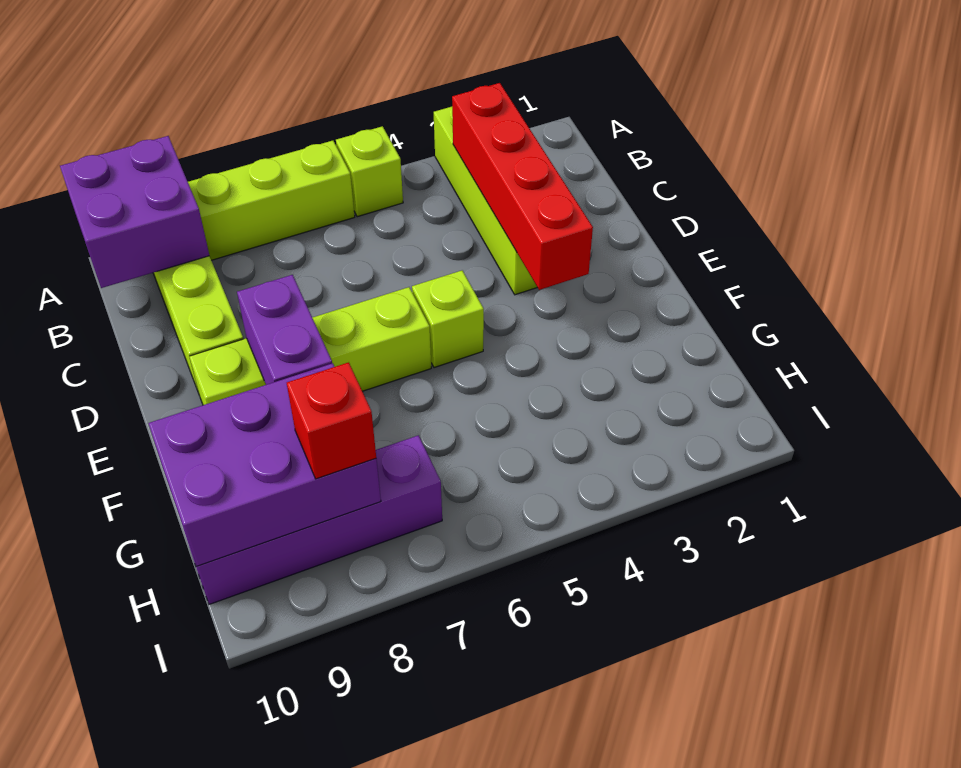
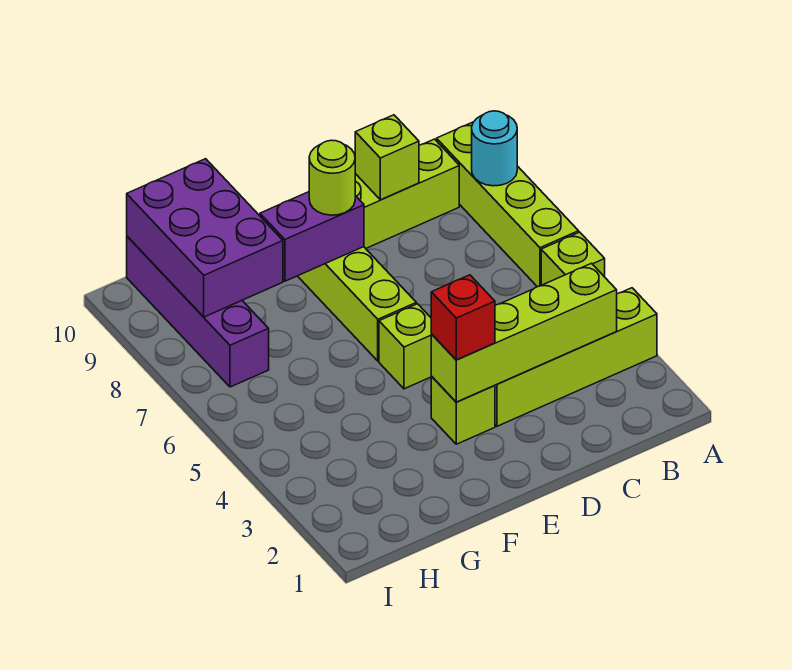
none -> cyan 1x1 round brick [472,111,517,186]
purple 2x2 brick [60,136,209,288] -> none
red 1x4 brick [452,83,593,290] -> lime 1x4 brick [431,263,617,402]
none -> lime 1x1 brick [355,115,419,200]
none -> lime 1x1 brick [431,377,495,444]
none -> lime 1x1 round brick [309,140,355,215]
red 1x1 brick [287,362,376,479] -> red 1x1 brick moved to [431,275,495,360]

